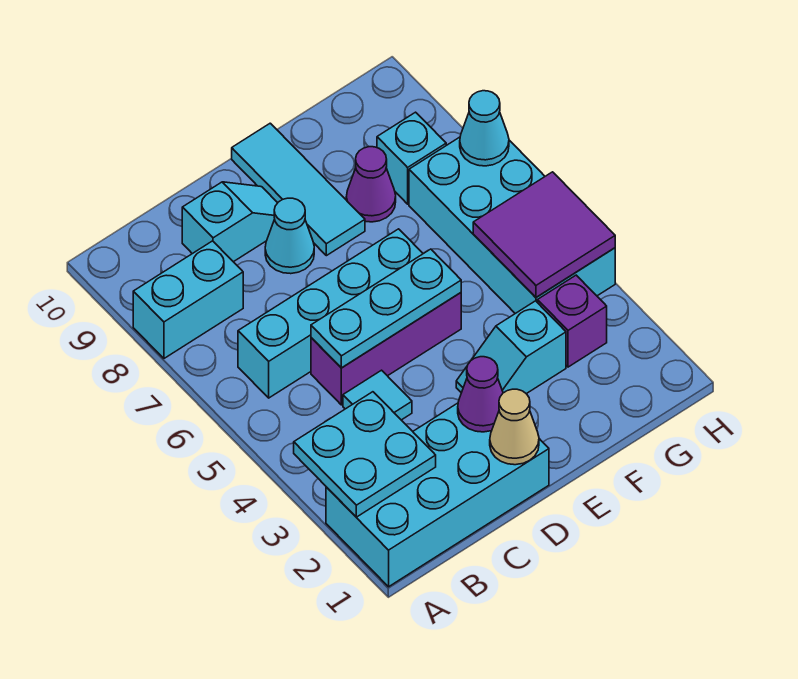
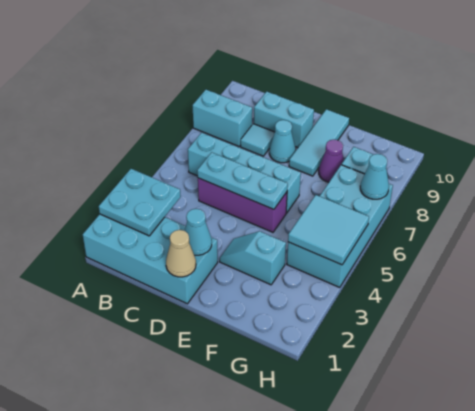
cyan 1x1 tile [343,370,412,420] -> cyan 1x1 tile moved to [241,124,275,156]
cyan 1x2 slope [182,182,277,262] -> cyan 1x2 brick [254,91,314,148]
purple 1x1 cone [458,357,503,432] -> cyan 1x1 cone [185,209,212,255]
purple 1x1 brick [538,275,607,367] -> none
purple 2x2 tile [473,172,615,297] -> cyan 2x2 tile [288,195,369,265]

